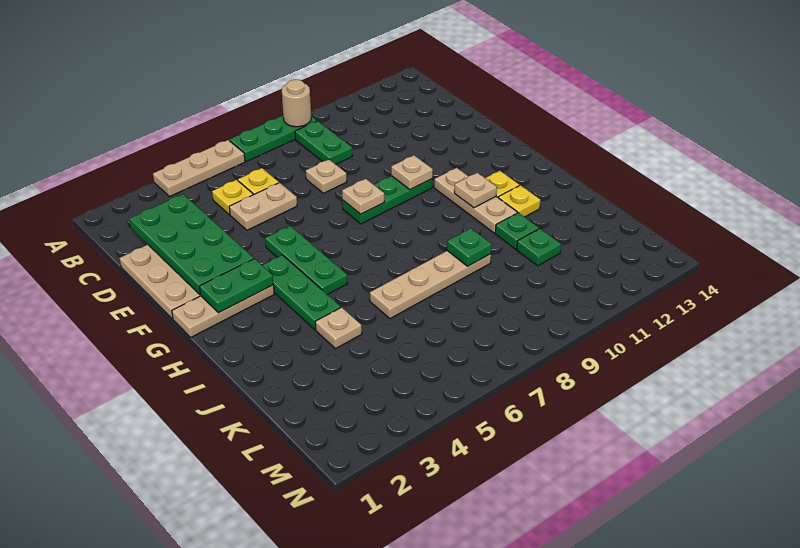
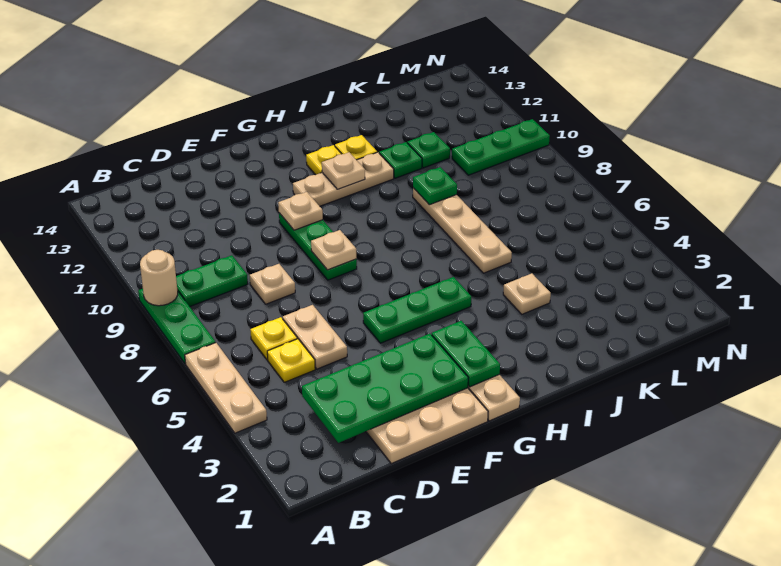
green 1x3 plate [262,255,341,330] -> green 1x3 plate moved to [452,119,550,175]

